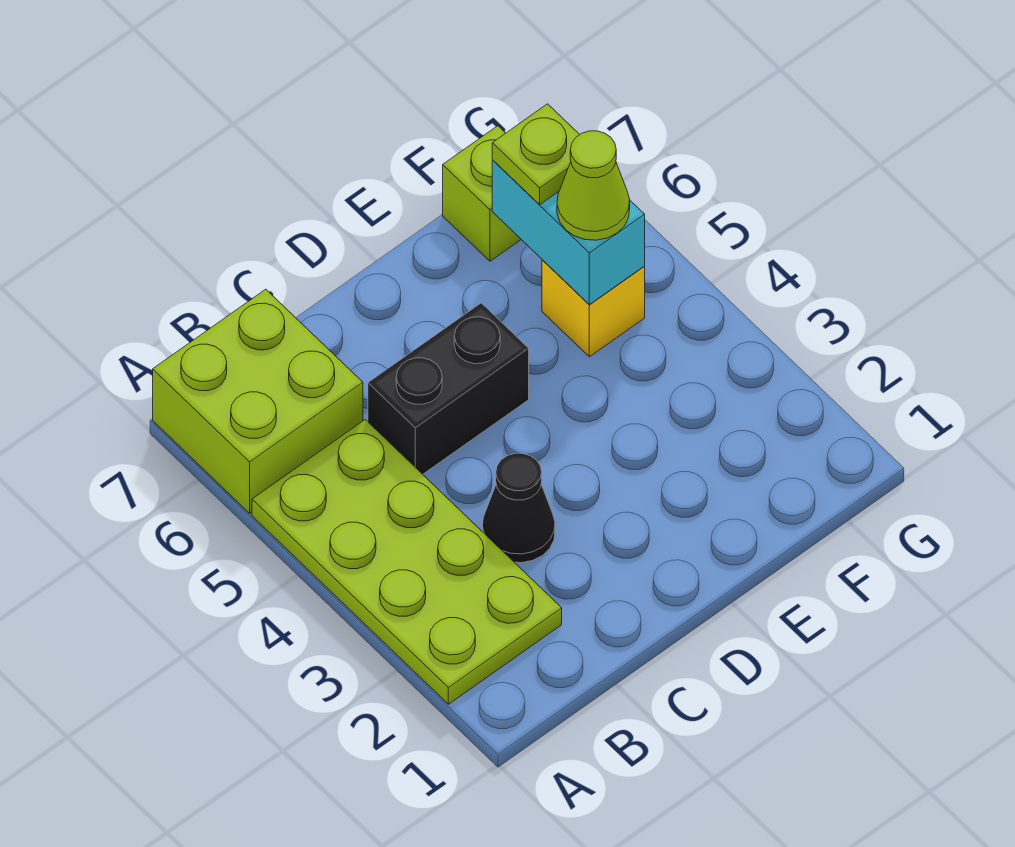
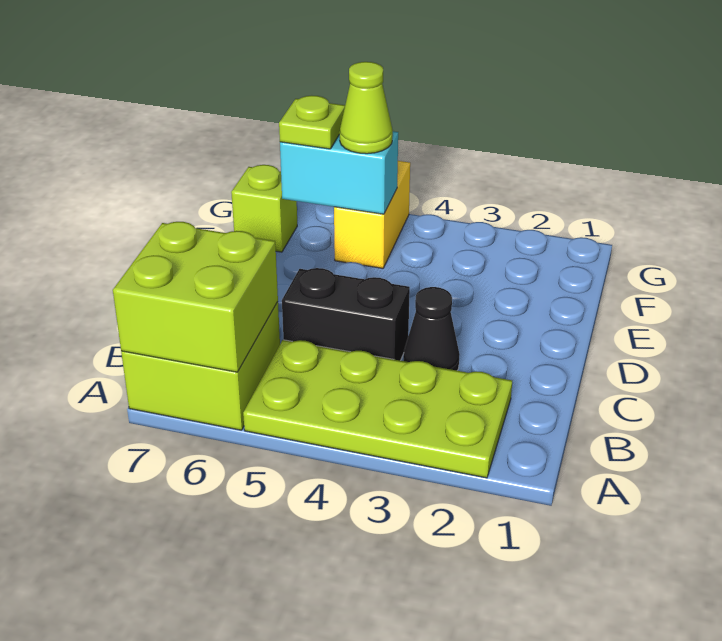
none -> lime 2x2 brick [113,222,278,372]
black 1x2 brick [368,303,529,474] -> black 1x2 brick turned to [282,268,410,361]
yellow 1x1 brick [542,260,645,357] -> yellow 1x2 brick [334,161,410,268]

